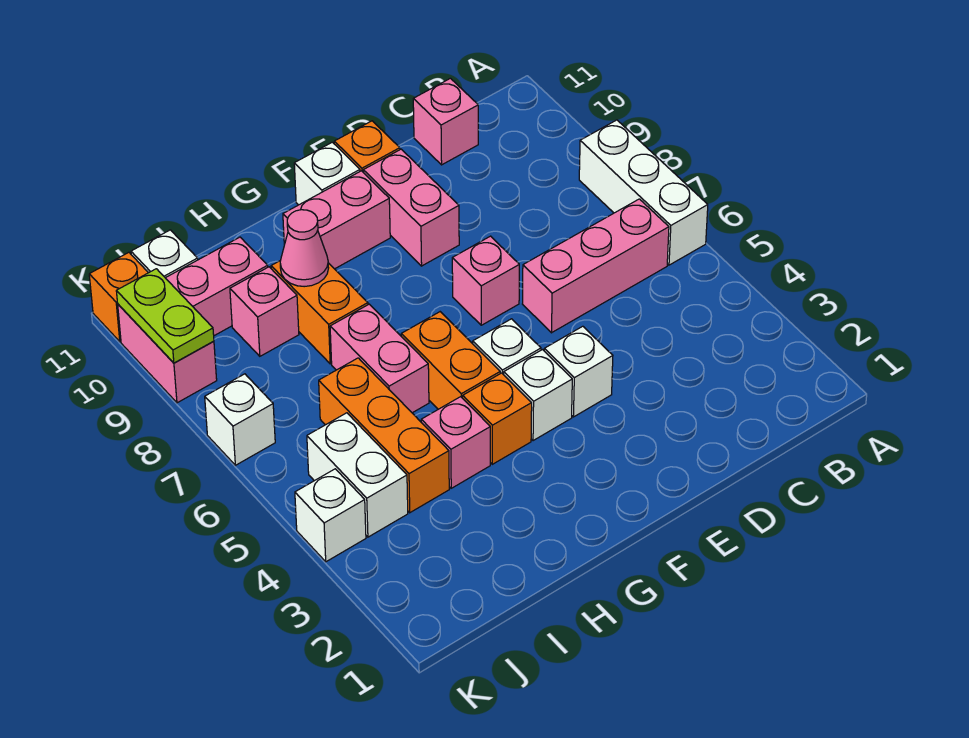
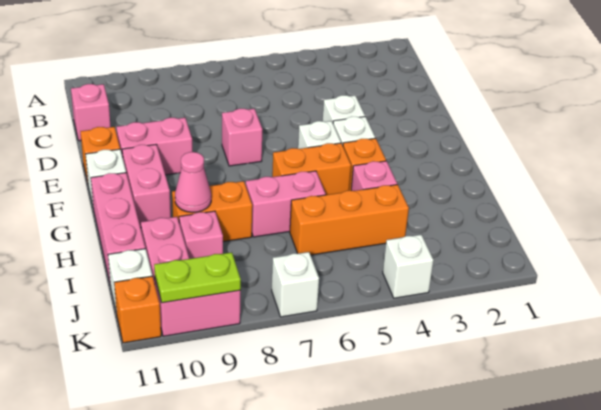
white 1x3 brick [579,120,708,265] -> none
pink 1x3 brick [523,199,669,333] -> pink 1x3 brick moved to [91,173,145,282]
white 1x2 brick [307,413,408,537] -> none

